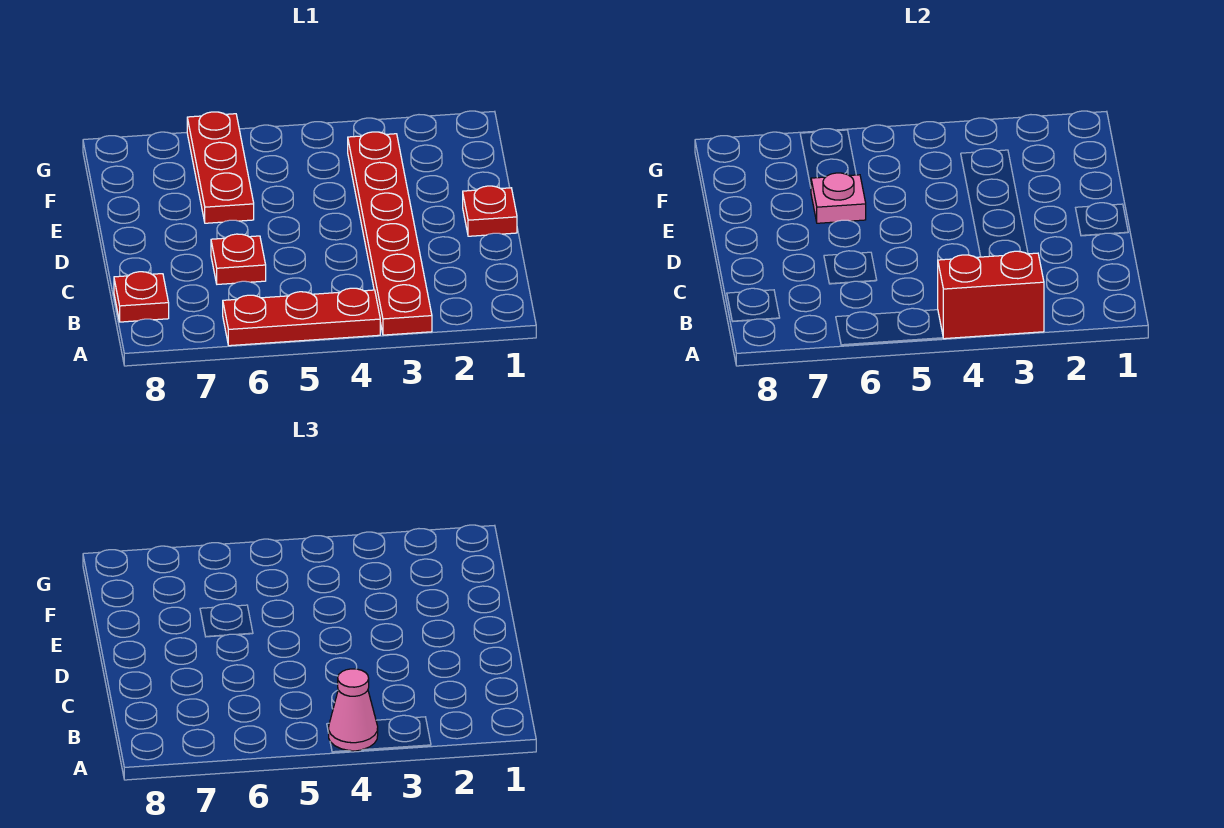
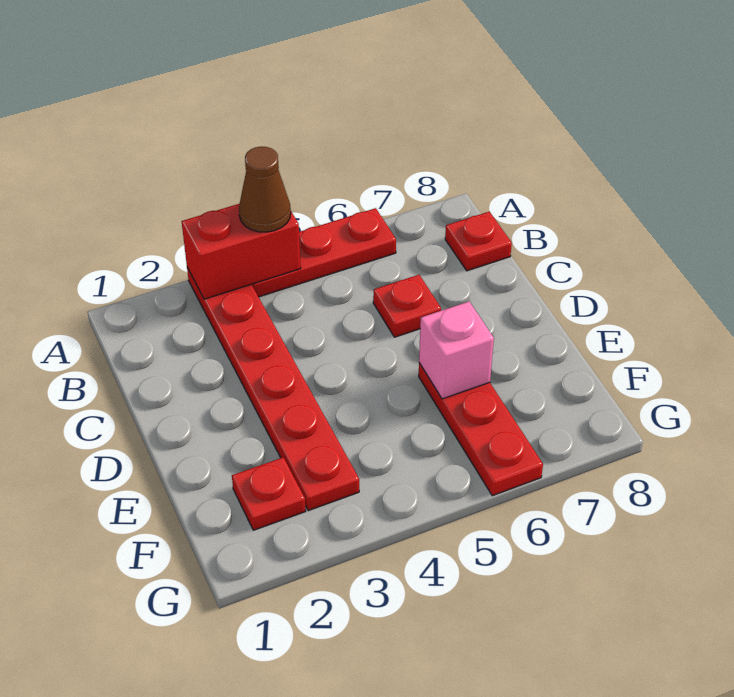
pink 1x1 cone [329,669,378,751] -> brown 1x1 cone [239,147,291,232]
red 1x1 plate [463,186,517,236] -> red 1x1 plate moved to [232,457,305,530]
pink 1x1 plate [811,173,866,223] -> pink 1x1 brick [419,302,494,399]

